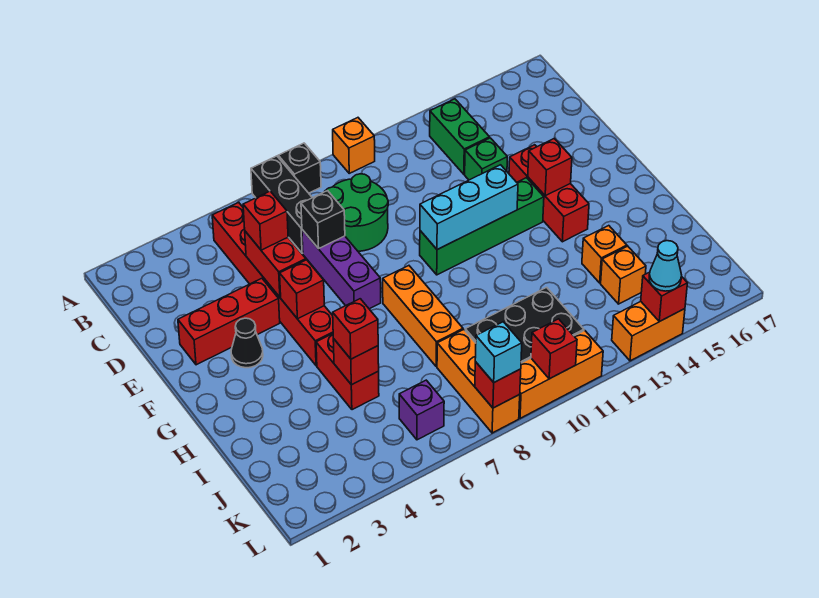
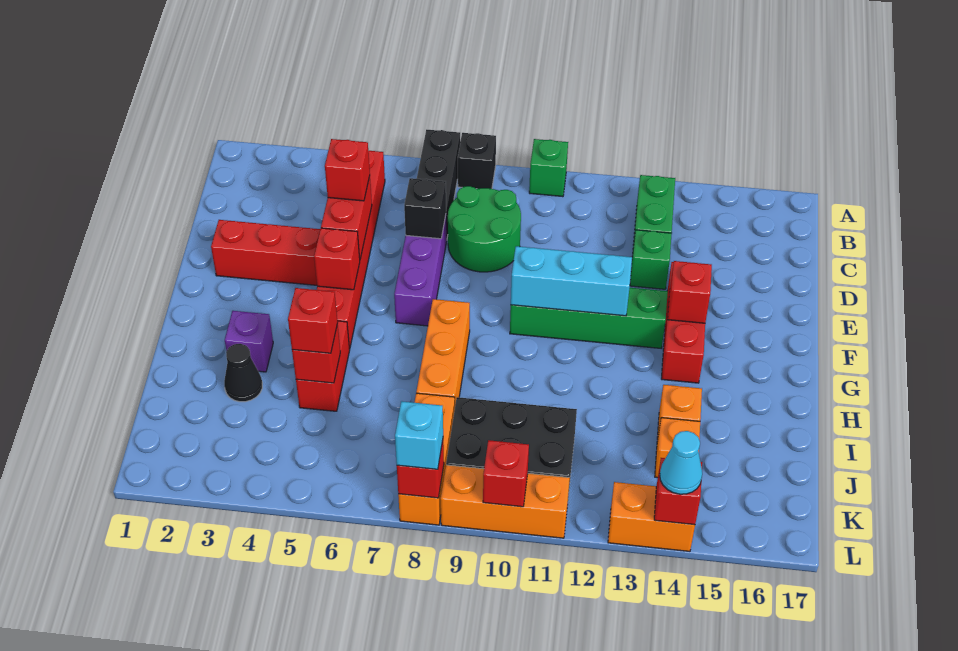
orange 1x1 brick [333,118,375,173] -> green 1x1 brick [529,139,568,197]
black 1x1 cone [231,318,263,368] -> black 1x1 cone moved to [224,344,262,402]
purple 1x1 brick [399,380,444,440] -> purple 1x1 brick moved to [225,311,273,372]

